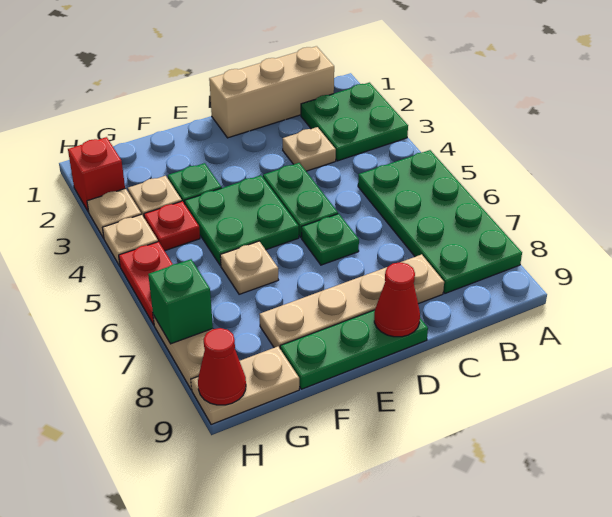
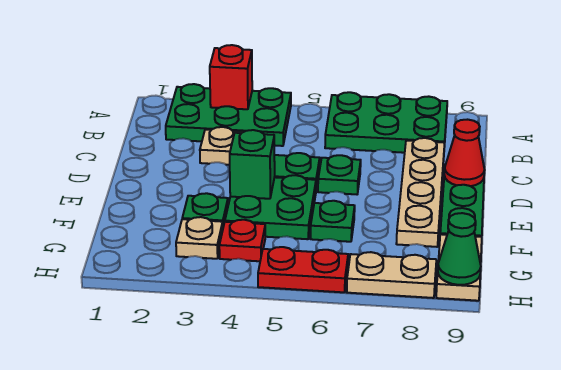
green 2x2 plate [301,83,408,161] -> green 2x3 plate [166,84,291,146]
green 2x4 plate [358,150,522,293] -> green 2x3 plate [325,92,447,153]
tan 1x3 brick [209,46,334,138] -> none
tan 1x1 plate [220,241,278,294] -> green 1x1 plate [311,201,355,242]
red 1x1 brick [68,137,125,212] -> red 1x1 brick moved to [210,45,252,109]
tan 1x1 plate [87,188,141,238] -> none
tan 1x1 plate [102,214,158,266] -> none
green 1x1 brick [148,259,213,344] -> green 1x1 brick moved to [230,130,275,199]
red 1x1 cone [198,328,246,405] -> green 1x1 cone [438,213,481,285]

